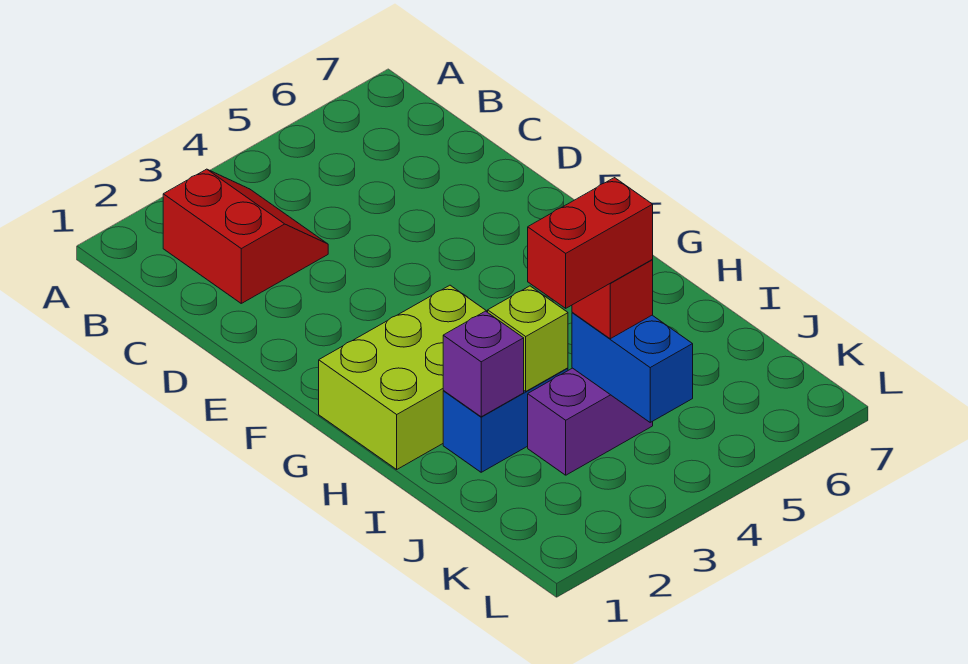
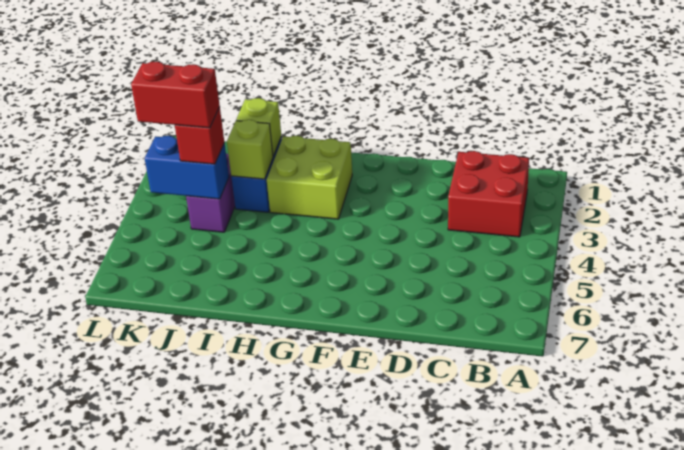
red 2x2 slope [163,169,328,303] -> red 2x2 brick [448,151,529,237]
lime 2x3 brick [319,285,488,469] -> lime 2x2 brick [267,136,352,219]
purple 1x1 brick [443,311,524,417] -> lime 1x1 brick [236,98,281,156]
red 1x2 brick [528,178,653,308] -> red 1x2 brick turned to [131,61,220,128]

